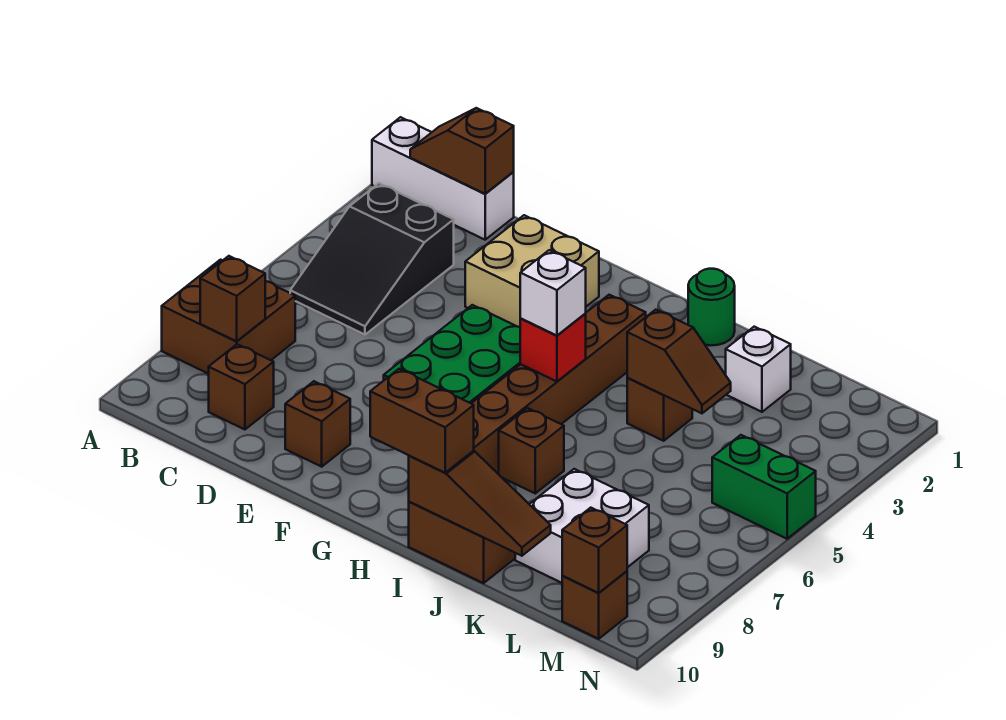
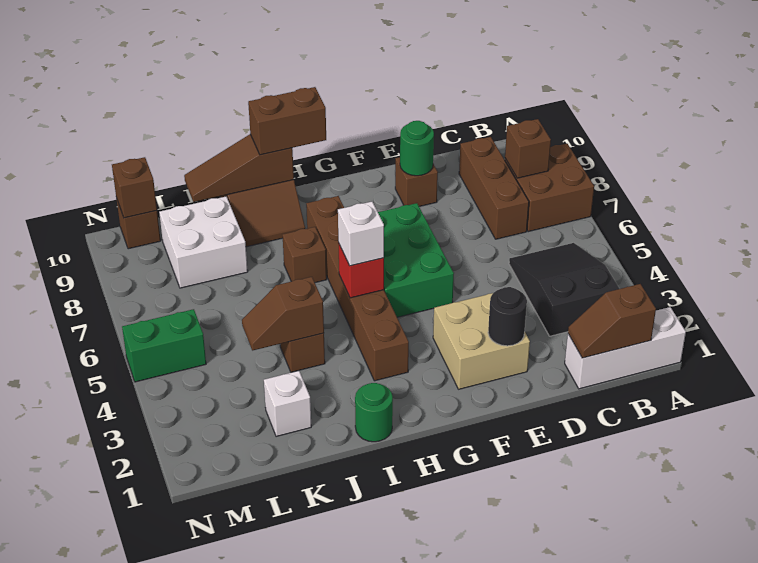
brown 1x2 slope [410,108,514,194] -> brown 1x2 slope turned to [568,284,656,358]
brown 1x1 brick [209,344,274,429] -> brown 1x3 brick [459,137,529,239]
none -> black 1x1 round brick [488,287,527,346]
none -> green 1x1 round brick [400,121,434,176]

